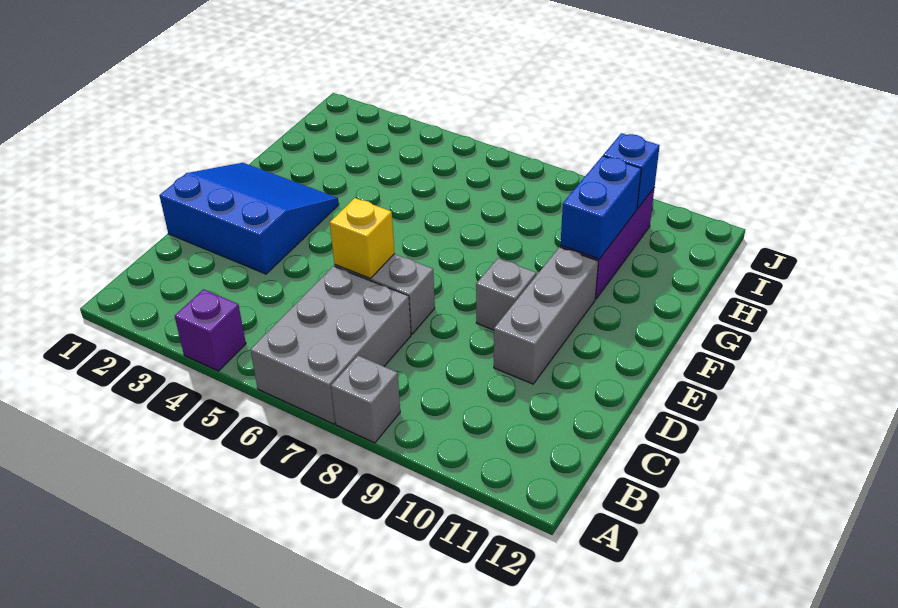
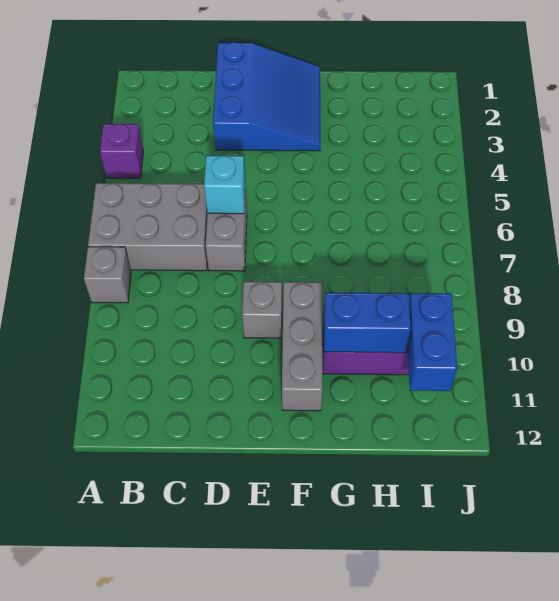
yellow 1x1 brick [330,198,395,278] -> cyan 1x1 brick [204,156,245,214]
grey 1x3 brick [494,247,598,384] -> grey 1x3 brick turned to [282,282,322,411]
blue 1x1 brick [603,133,660,209] -> blue 1x2 brick [407,293,457,391]

